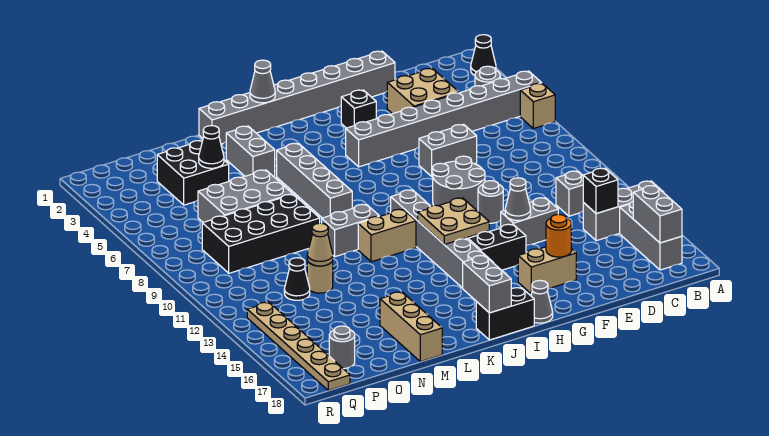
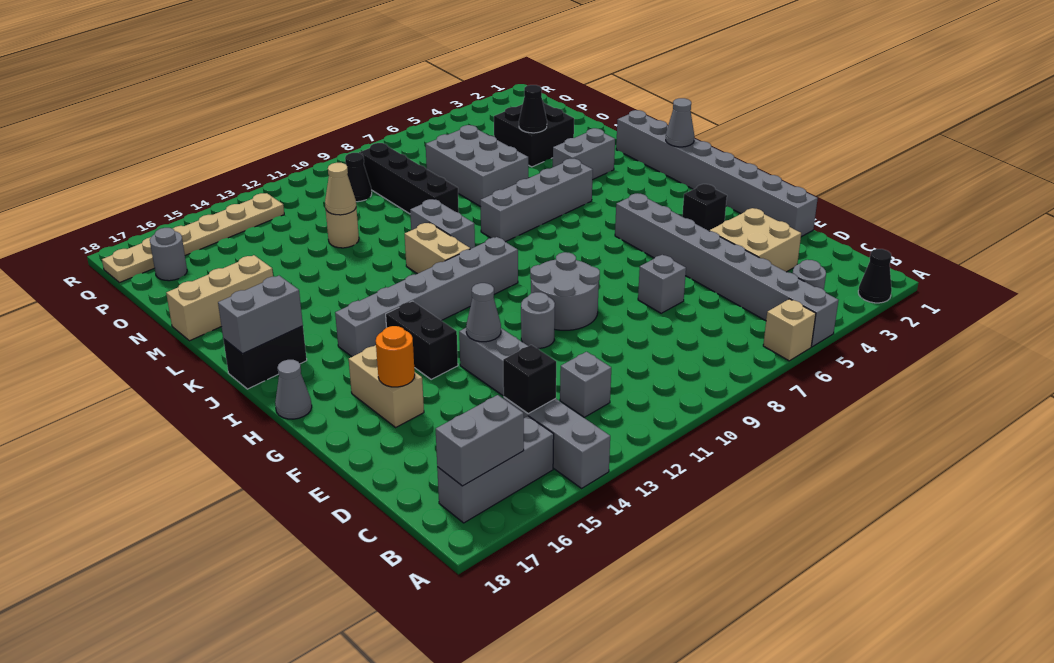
grey 1x2 brick [419,124,477,177] -> grey 1x1 brick [638,255,686,313]
tan 2x2 plate [418,198,489,245] -> none
black 1x2 brick [476,288,534,340] -> black 1x2 brick turned to [223,326,307,389]
black 2x4 brick [202,194,320,273] -> black 1x4 brick [359,143,459,214]
black 1x1 cone [284,258,310,300] -> black 1x1 cone moved to [345,153,372,202]

